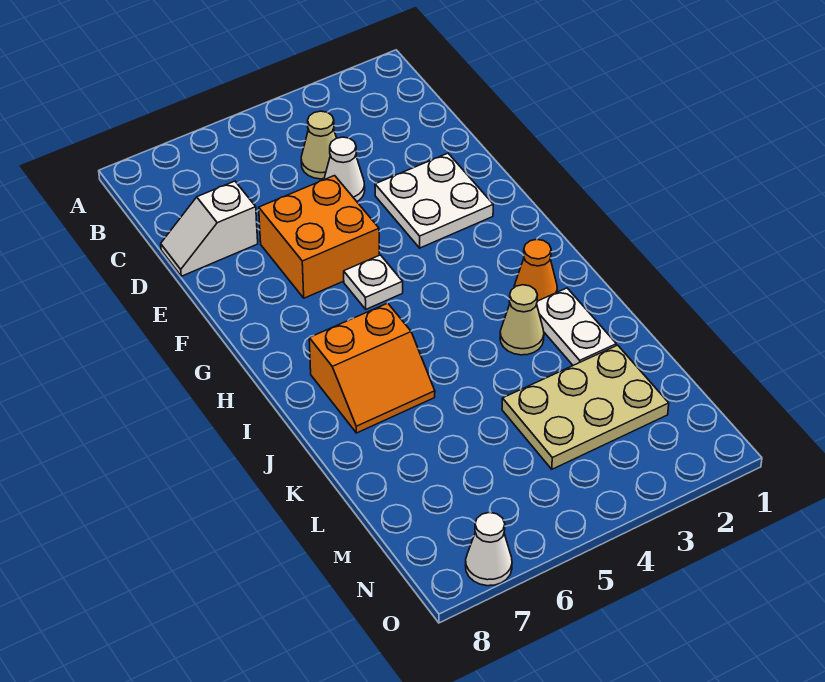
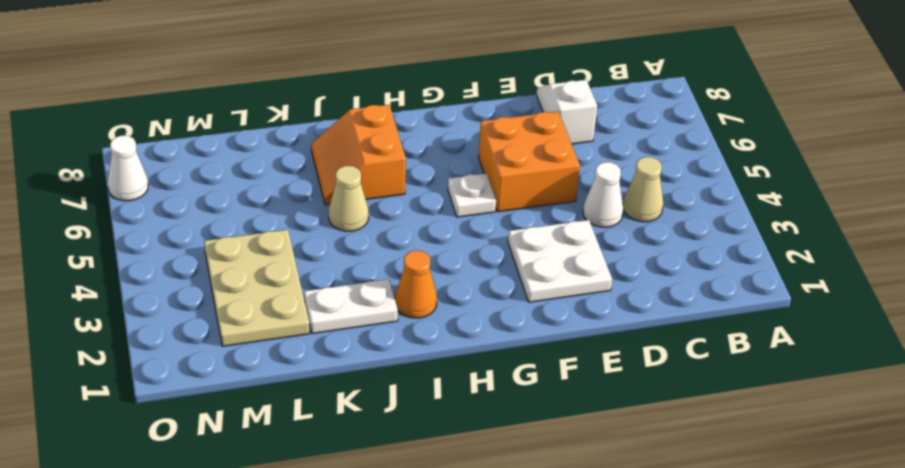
tan 1x1 cone [500,285,544,355] -> tan 1x1 cone moved to [329,166,369,231]

